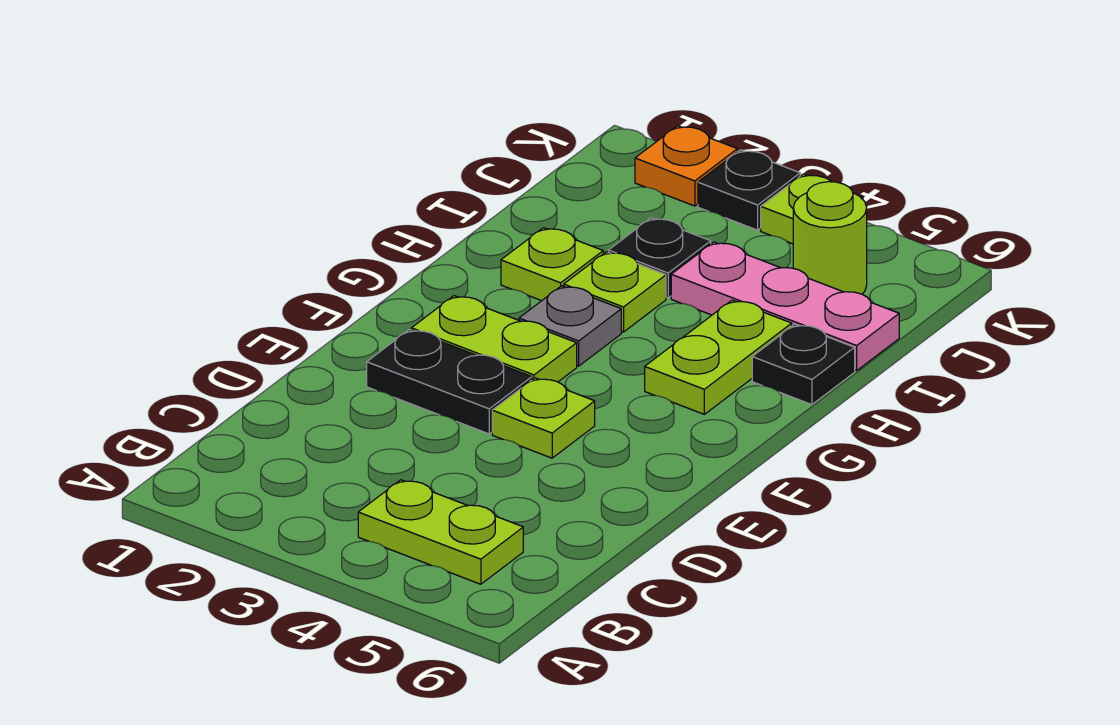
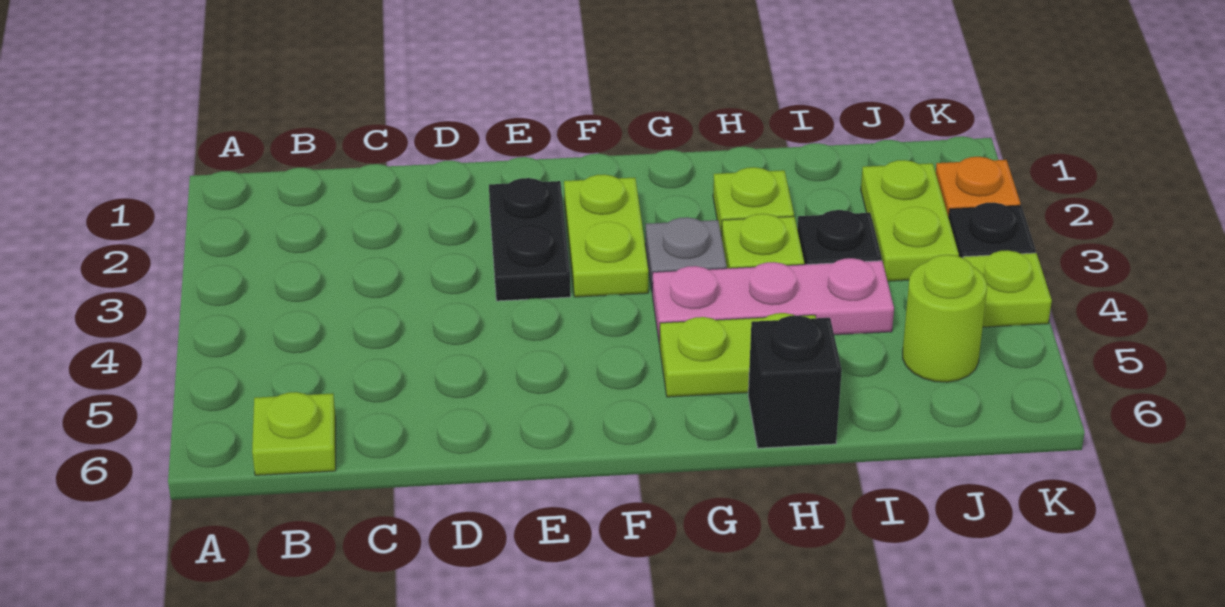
lime 1x2 plate [358,480,523,584] -> lime 1x2 plate moved to [861,160,959,281]
lime 1x1 plate [492,378,595,458] -> lime 1x1 plate moved to [252,392,336,475]
black 1x1 plate [752,324,855,405] -> black 1x1 brick [748,316,842,448]
pink 1x3 plate [671,242,899,371] -> pink 1x3 plate turned to [652,258,894,344]

